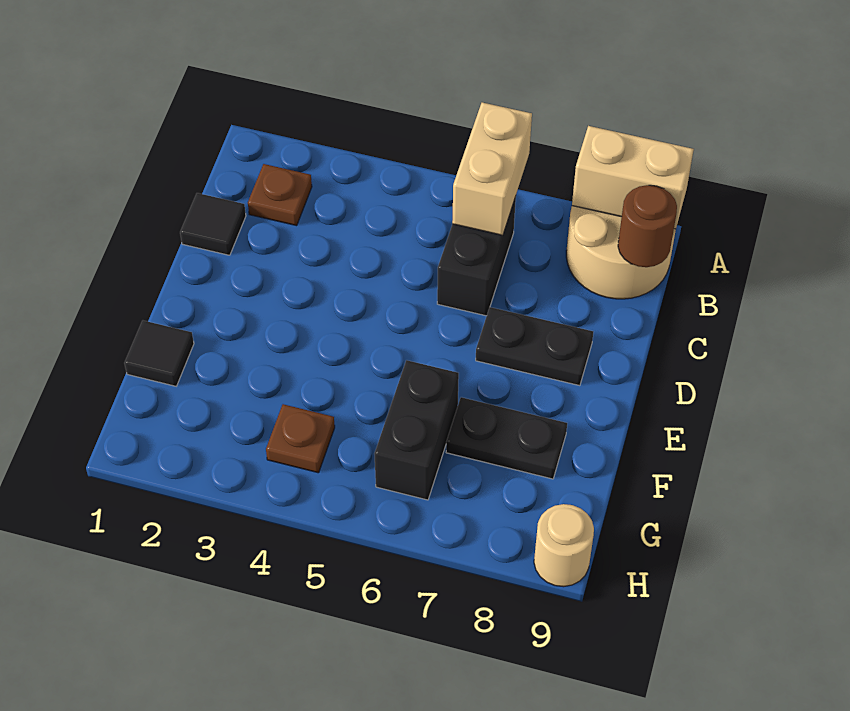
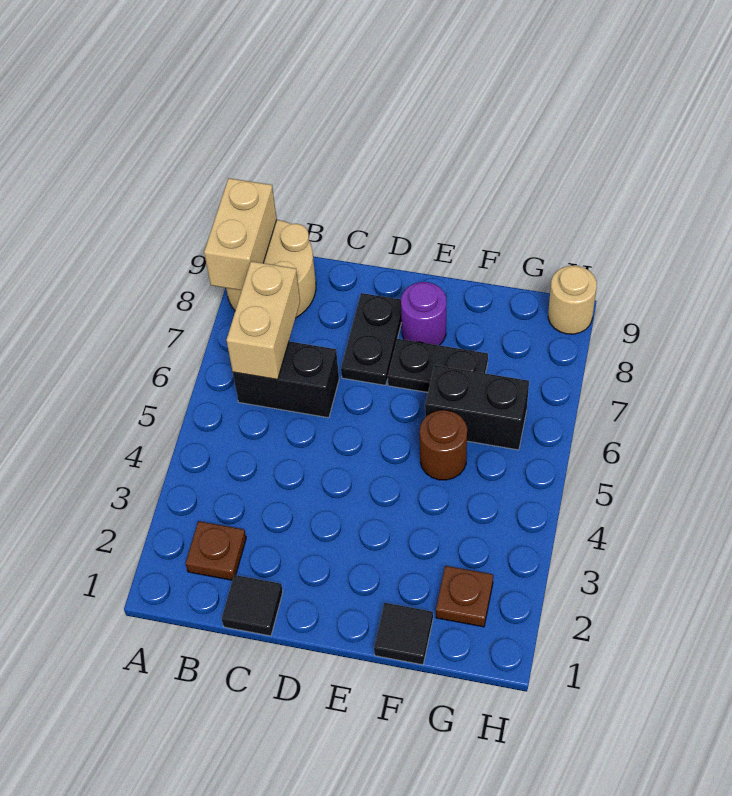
tan 1x2 brick [452,102,532,235] -> tan 1x2 brick turned to [226,261,300,380]
brown 1x1 round brick [618,185,677,267] -> brown 1x1 round brick moved to [420,410,467,480]
none -> purple 1x1 round brick [401,282,446,345]
black 1x2 plate [446,397,567,479] -> black 1x2 plate turned to [388,339,488,392]
brown 1x1 plate [266,404,335,473] -> brown 1x1 plate moved to [436,566,493,627]

